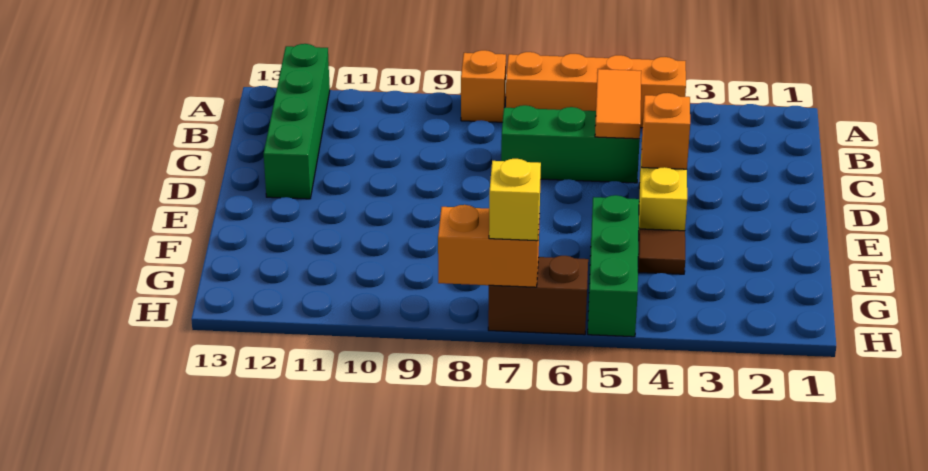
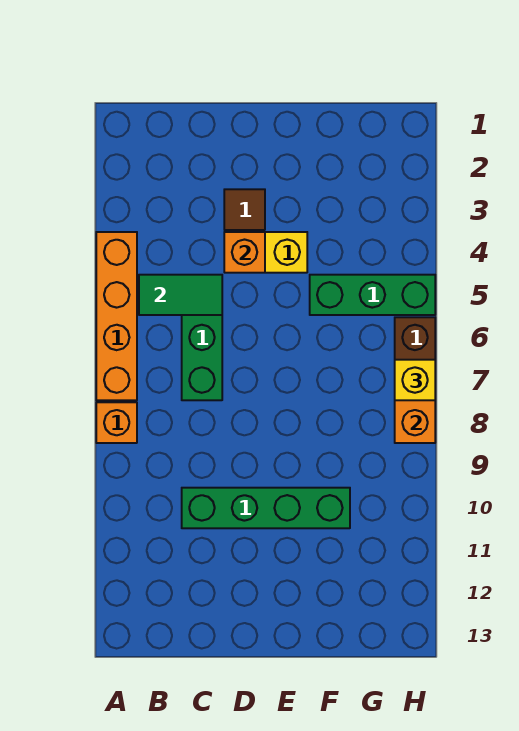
green 1x4 brick [264,44,330,199] -> green 1x4 brick moved to [182,488,350,528]
orange 1x2 tile [595,69,641,139] -> green 1x2 tile [139,275,222,315]
brown 1x1 tile [638,229,685,274] -> brown 1x1 tile moved to [224,189,265,230]

